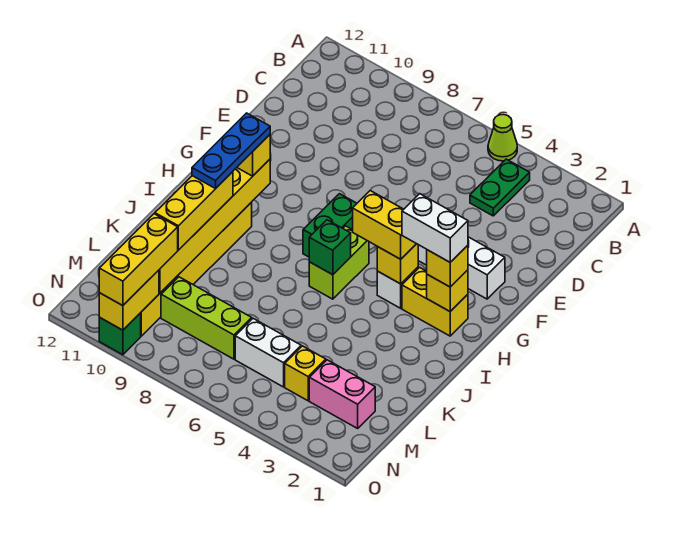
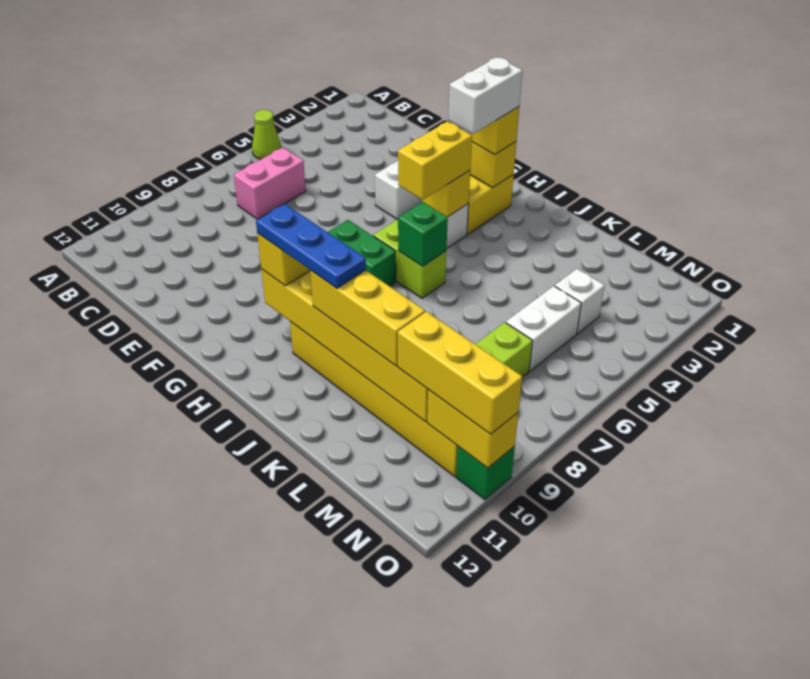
green 1x2 plate [470,159,530,216] -> none
pink 1x2 brick [309,360,375,428] -> pink 1x2 brick moved to [234,148,306,219]
yellow 1x1 brick [285,346,326,401] -> white 1x1 brick [555,269,605,334]

